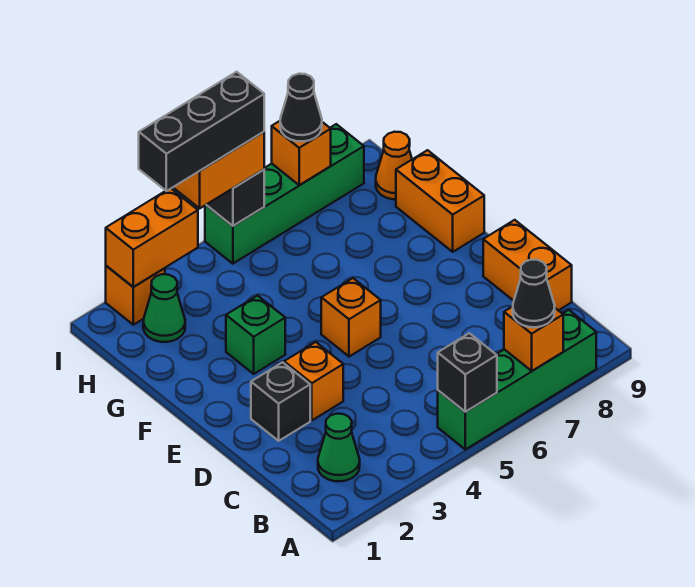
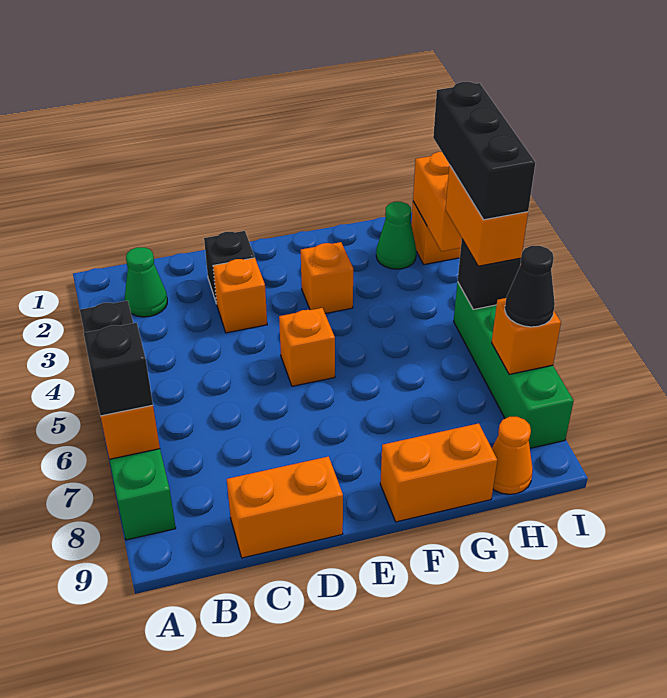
black 1x1 cone [513,260,555,327] -> black 1x1 brick [84,323,153,416]
green 1x1 brick [226,296,285,374] -> orange 1x1 brick [301,242,353,314]

